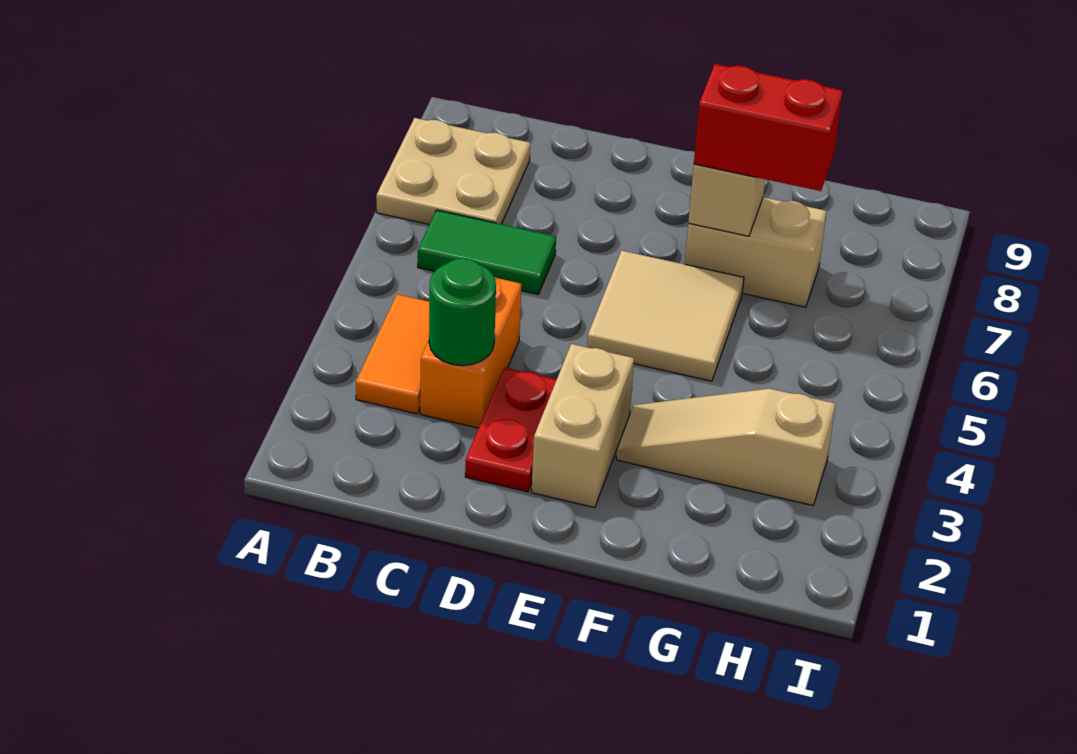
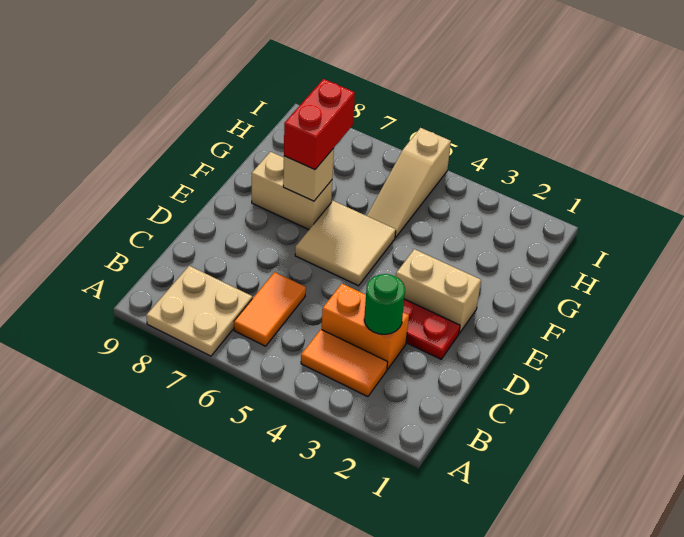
green 1x2 tile [418,210,556,294] -> orange 1x2 tile [234,272,306,346]
tan 1x3 slope [616,389,835,505] -> tan 1x3 slope moved to [367,128,451,238]
tan 1x2 brick [685,197,827,307] -> tan 1x2 brick turned to [252,152,332,230]

